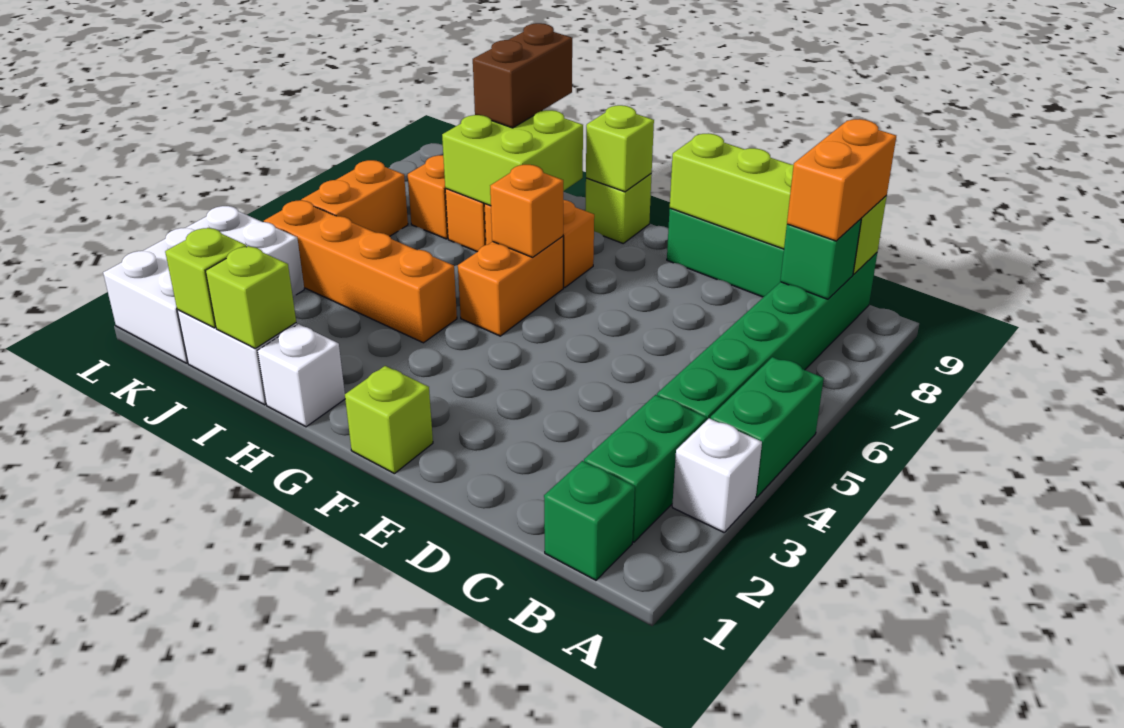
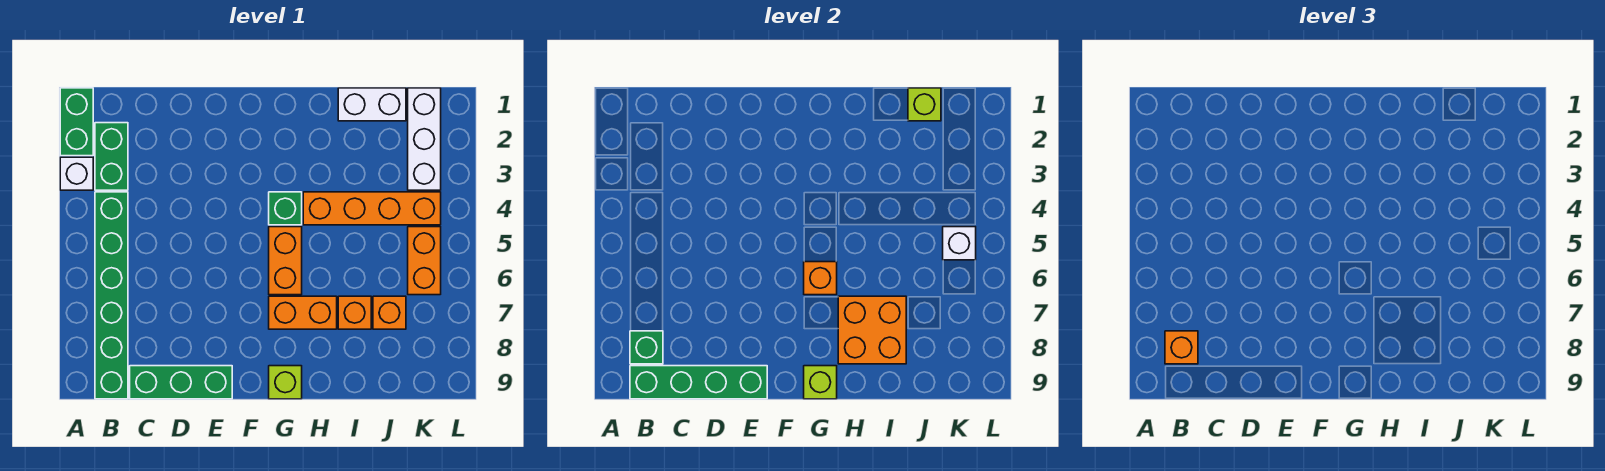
green 1x2 brick [710,357,824,497] -> green 1x2 brick moved to [60,88,93,156]
green 1x1 brick [544,461,635,580] -> green 1x1 brick moved to [269,192,302,225]
orange 1x2 brick [787,119,896,241] -> orange 1x1 brick [1165,331,1198,364]
lime 1x4 brick [670,133,887,274] -> green 1x4 brick [630,366,767,399]
lime 1x1 brick [345,366,433,474] -> none
white 1x1 brick [258,324,345,427] -> white 1x1 brick moved to [943,227,976,260]
lime 2x2 brick [442,110,583,206] -> orange 2x2 brick [838,296,906,364]
lime 1x1 brick [206,246,296,348] -> none
brown 1x2 brick [473,23,572,128] -> none
white 2x3 brick [103,206,304,363] -> white 1x3 brick [408,88,441,190]

